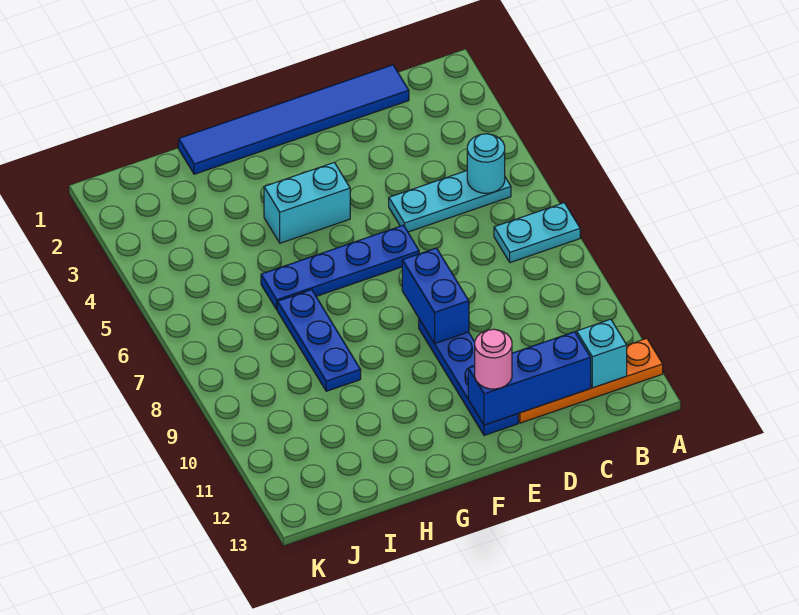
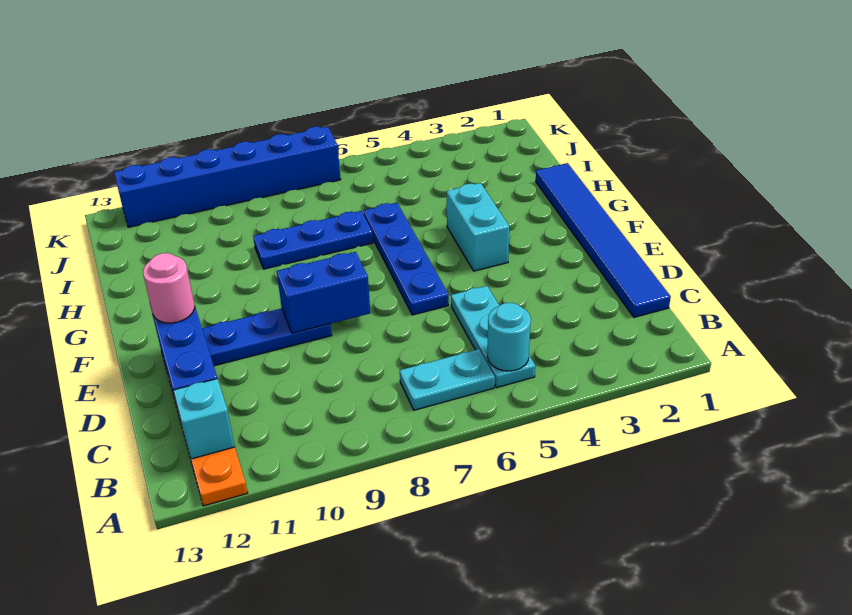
cyan 1x2 plate [494,203,580,263] -> cyan 1x2 plate turned to [400,349,495,410]
none -> blue 1x6 brick [114,127,341,227]

